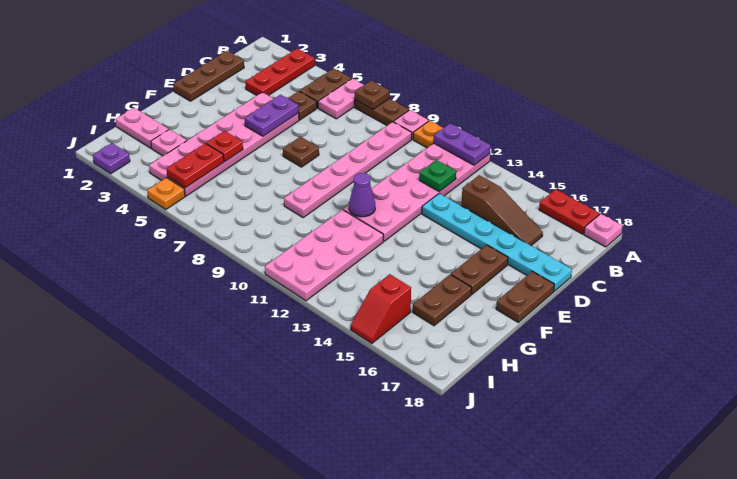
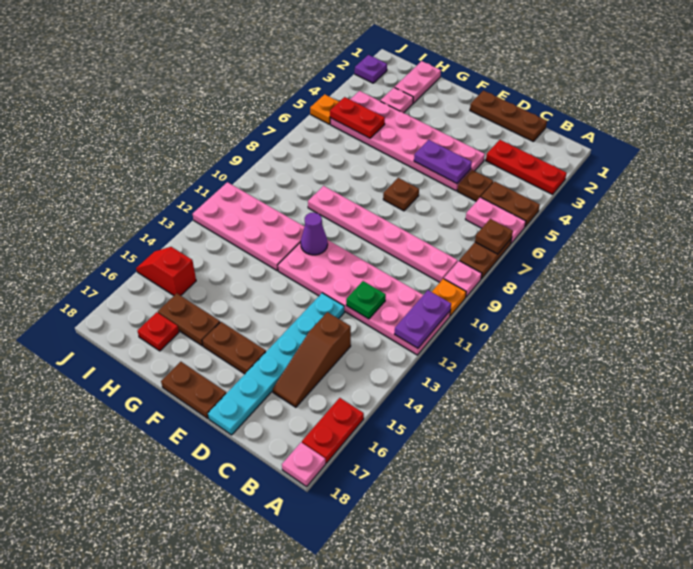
red 1x1 plate [206,131,243,161] -> red 1x1 plate moved to [137,312,179,351]

